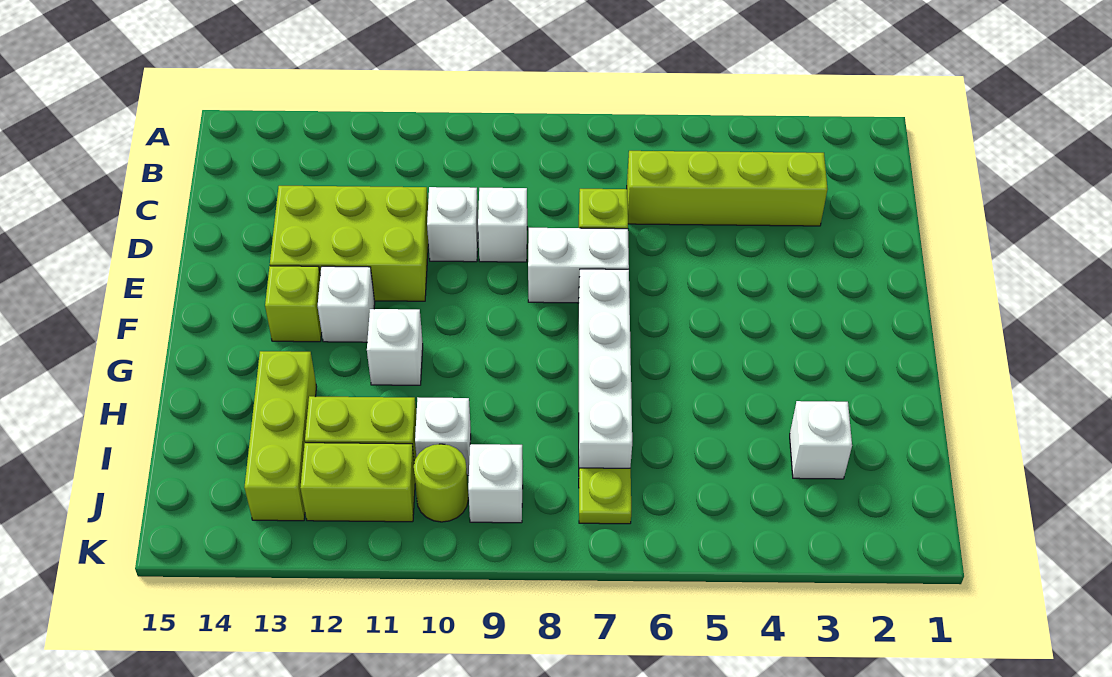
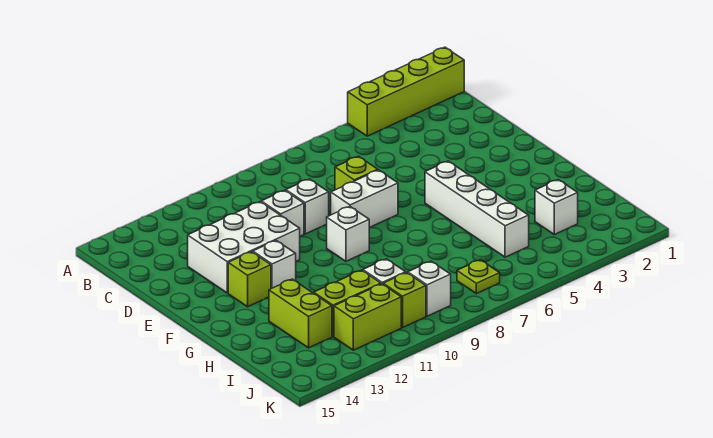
lime 1x4 brick [627,151,828,226] -> lime 1x4 brick moved to [348,47,464,136]
lime 2x3 brick [270,186,428,301] -> white 2x3 brick [188,202,300,293]
white 1x4 brick [579,269,632,468] -> white 1x4 brick moved to [425,161,529,257]
white 1x1 brick [367,309,423,385] -> white 1x1 brick moved to [327,206,369,261]
lime 1x3 brick [244,351,317,521] -> lime 1x2 brick [269,279,332,348]
lime 1x1 round brick [414,444,468,522] -> lime 1x1 brick [383,273,426,327]

